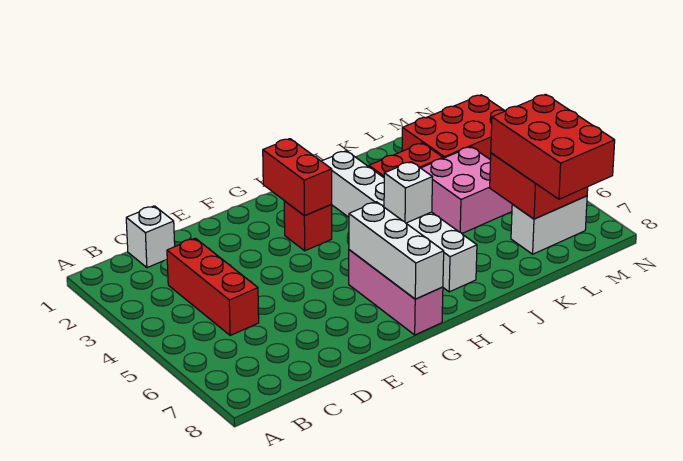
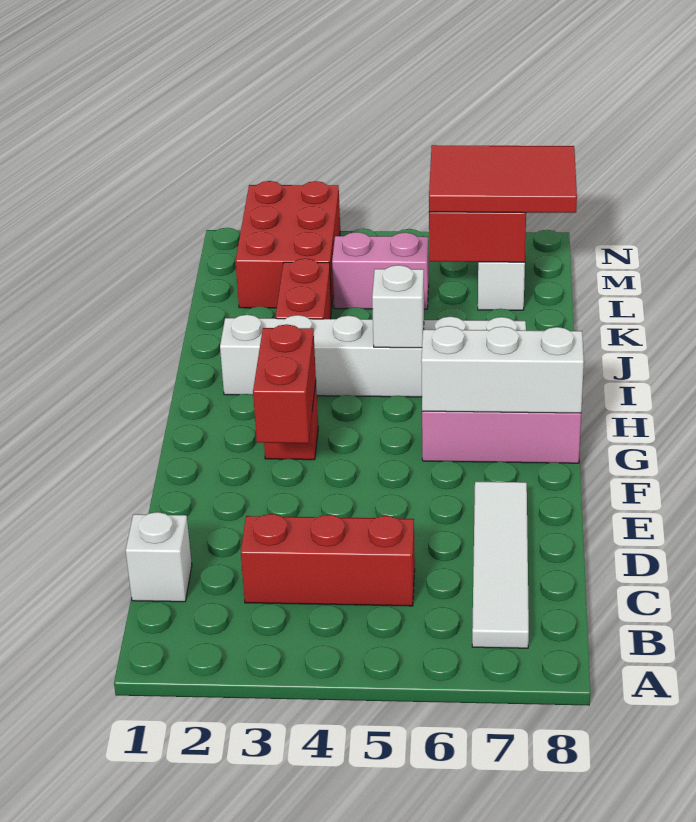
none -> white 1x4 tile [472,482,529,648]
red 1x2 brick [263,139,332,216] -> red 1x2 brick turned to [253,324,316,443]
pink 2x2 brick [421,147,512,233] -> pink 1x2 brick [332,232,429,309]
red 2x3 brick [491,94,615,199] -> red 2x3 tile [429,145,577,213]

